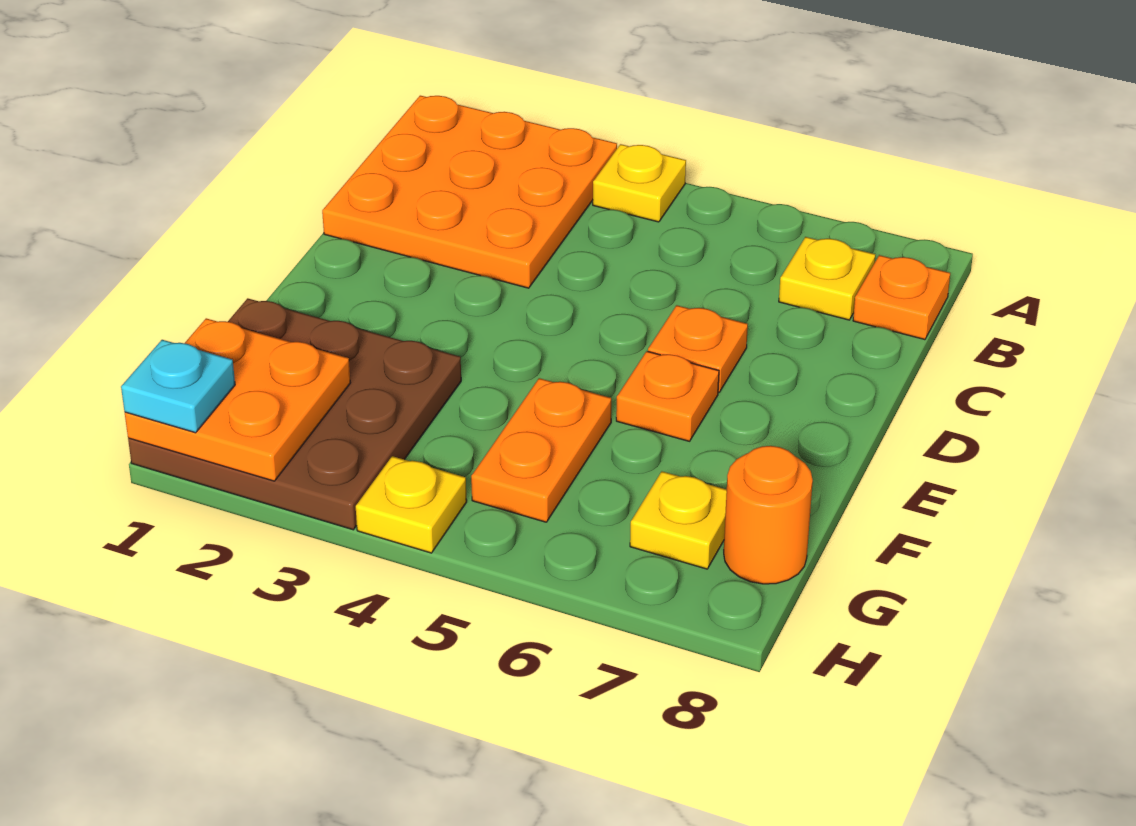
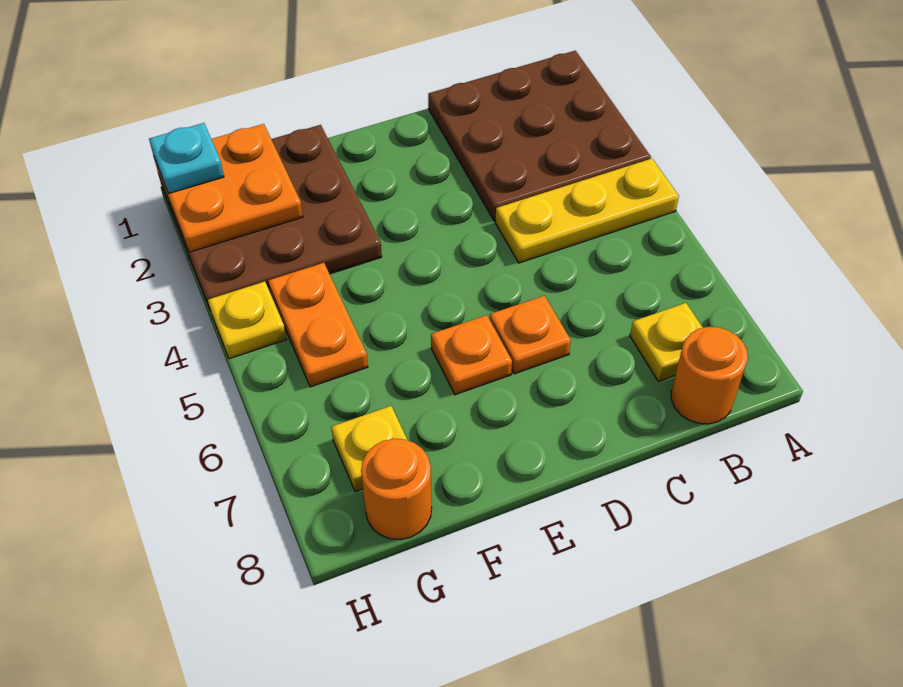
orange 3x3 plate [322,96,617,288] -> brown 3x3 plate [428,51,651,221]
yellow 1x1 plate [593,144,686,222] -> yellow 1x3 plate [495,159,679,263]
orange 1x1 plate [853,255,950,340] -> orange 1x1 round brick [671,327,748,424]
orange 1x2 plate [471,378,611,522] -> orange 1x2 plate turned to [268,263,368,387]

